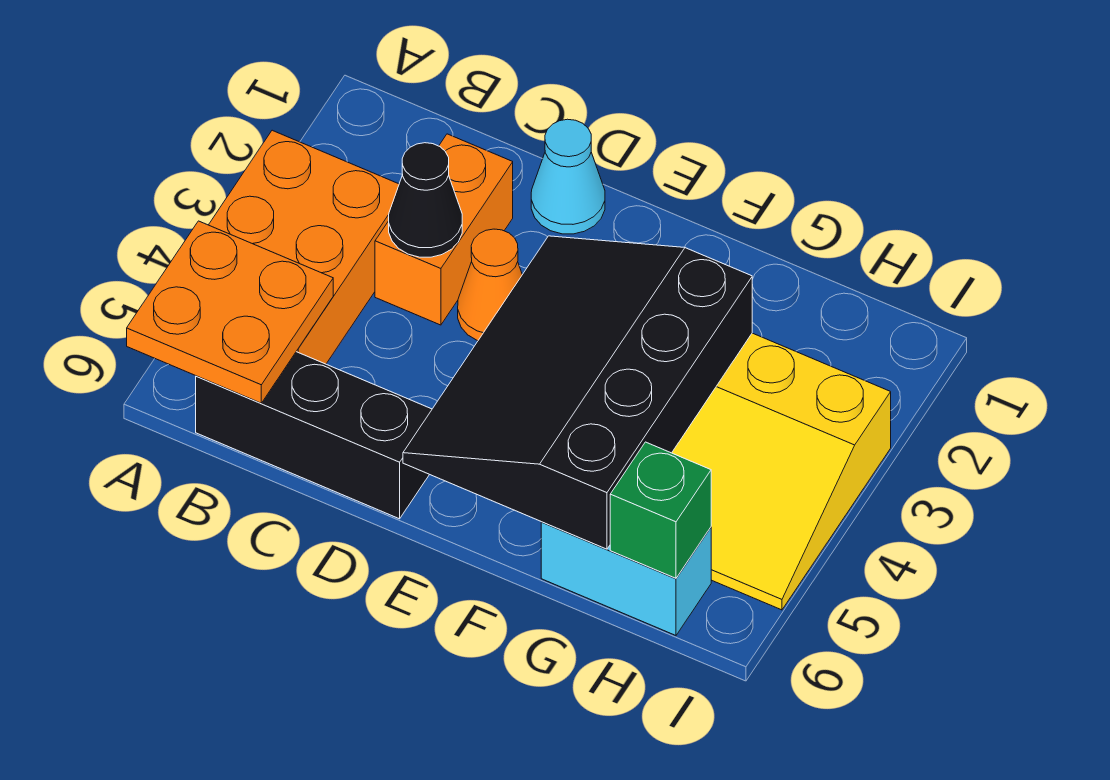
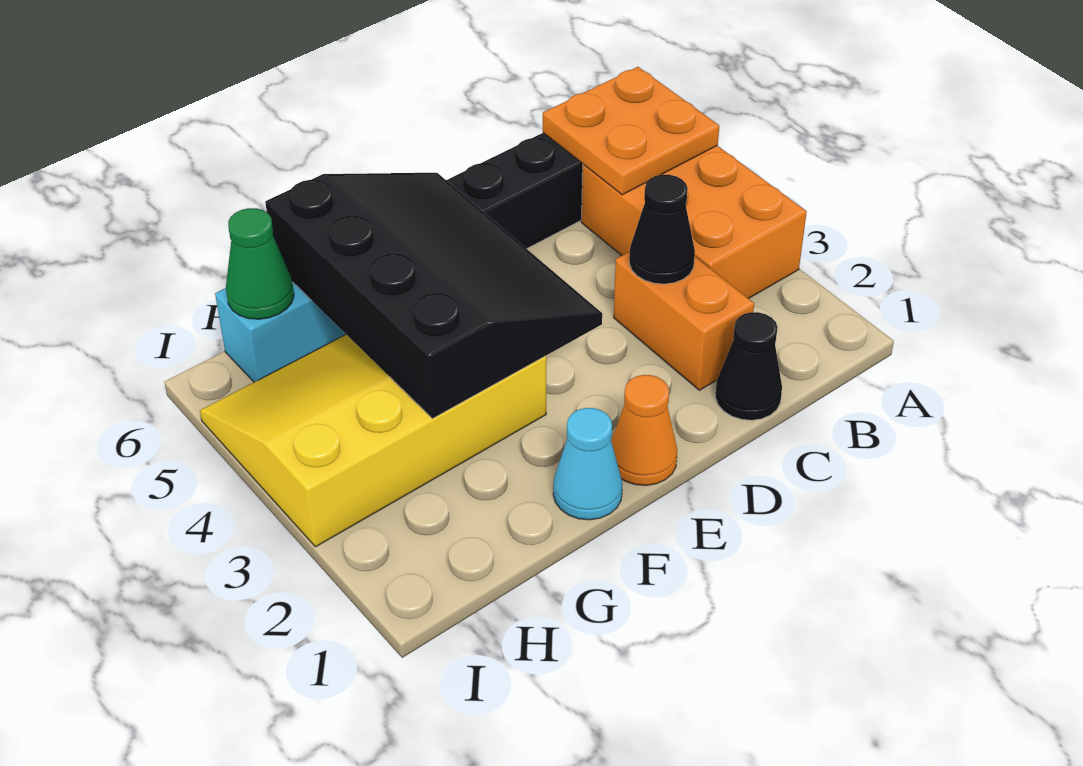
none -> black 1x1 cone [715,312,782,420]
cyan 1x1 cone [531,119,605,234] -> cyan 1x1 cone moved to [553,408,623,520]
orange 1x1 cone [458,229,522,341] -> orange 1x1 cone moved to [611,375,677,486]
green 1x1 brick [610,442,711,578] -> green 1x1 cone [226,208,294,319]

